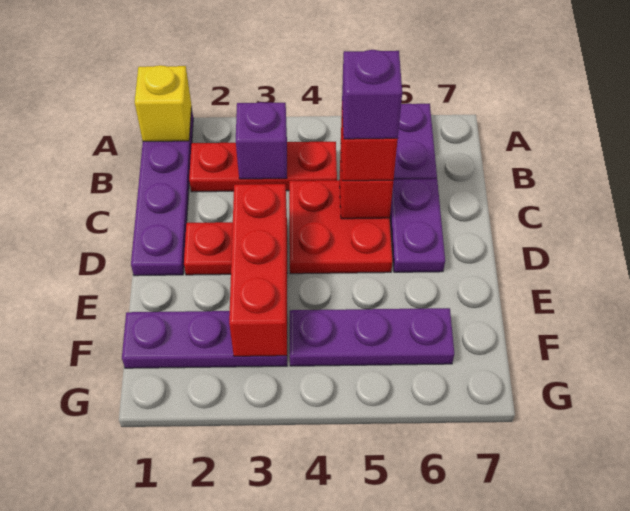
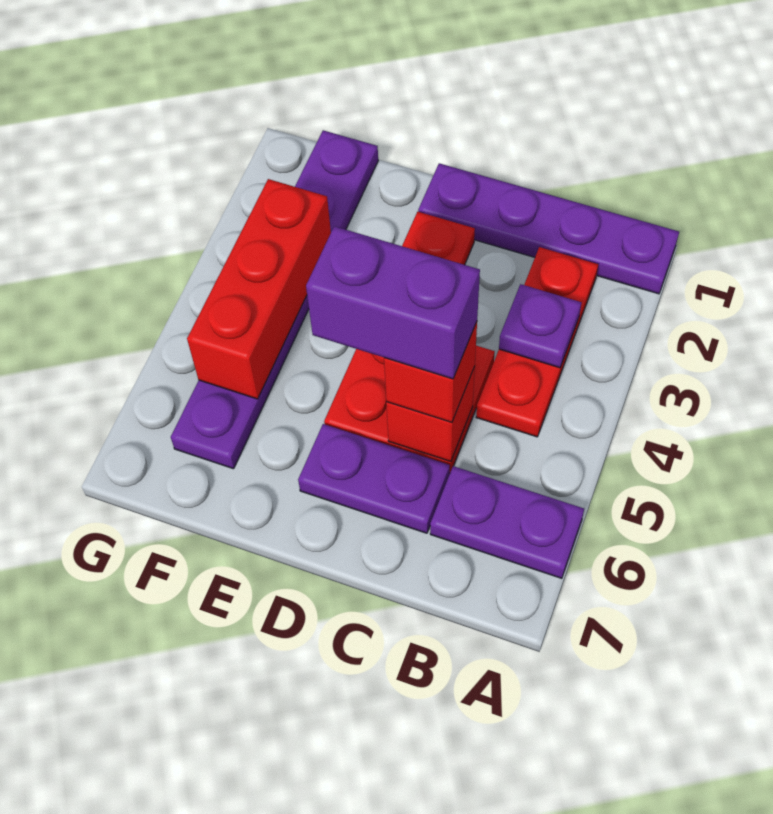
yellow 1x1 brick [135,65,192,141] -> none
purple 1x1 brick [236,102,287,179] -> purple 1x1 plate [499,284,582,368]
purple 1x1 brick [342,50,402,139] -> purple 1x2 brick [306,226,480,379]
red 1x3 brick [229,184,287,356] -> red 1x3 brick turned to [187,179,331,399]

